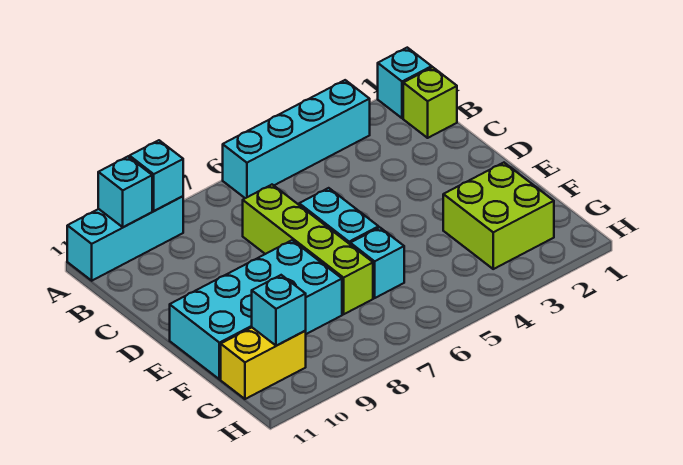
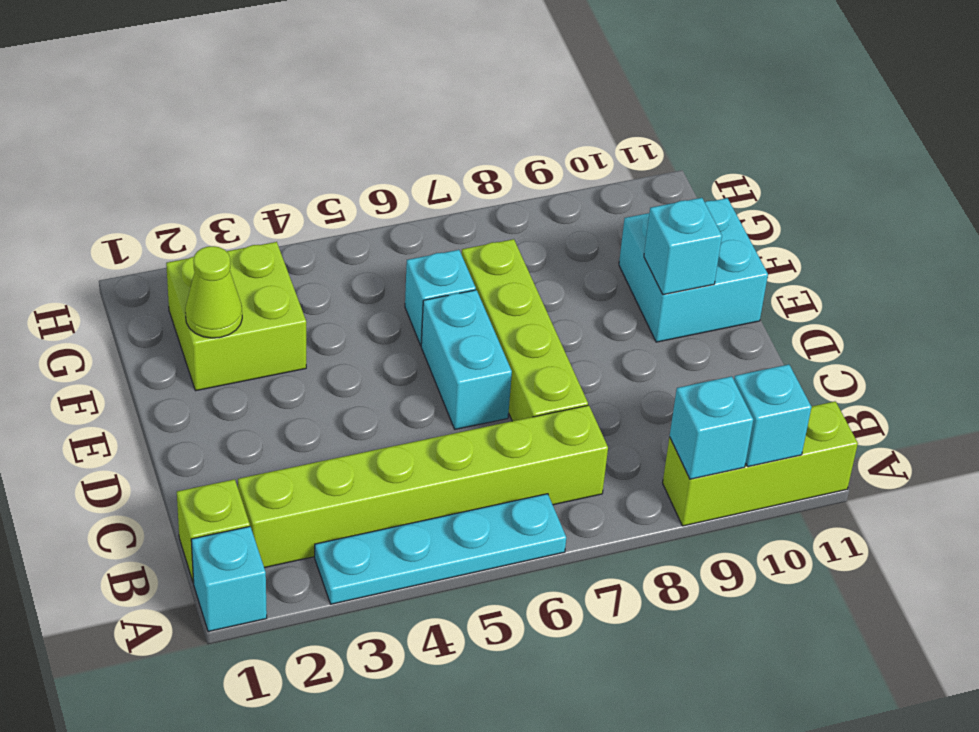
cyan 1x4 brick [223,80,370,198] -> cyan 1x4 plate [315,494,566,604]
cyan 1x3 brick [67,196,183,281] -> lime 1x3 brick [663,401,858,526]
none -> lime 1x6 brick [238,405,608,568]
cyan 2x4 brick [170,240,342,379] -> cyan 2x2 brick [619,198,768,342]
none -> lime 1x1 cone [185,246,242,338]
yellow 1x2 brick [221,328,306,399] -> none
cyan 1x1 brick [252,275,306,346] -> cyan 1x1 brick moved to [644,198,722,295]

